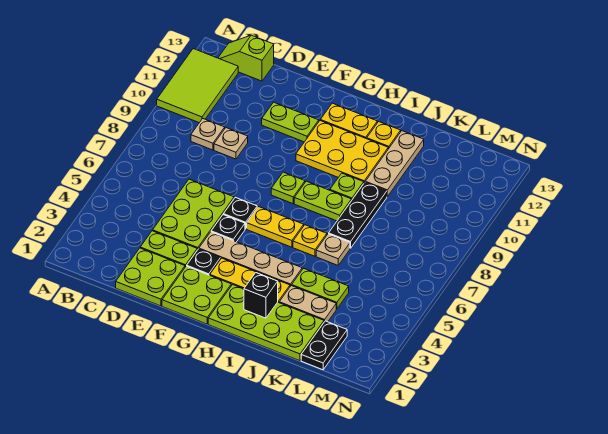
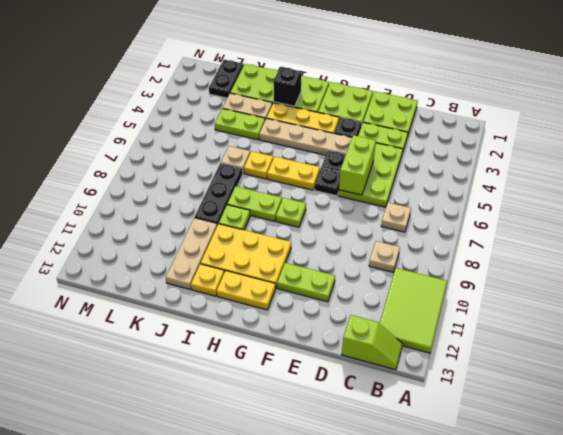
tan 1x1 plate [214,128,248,159] -> tan 1x1 plate moved to [381,203,411,232]
none -> lime 1x2 brick [339,135,376,195]

